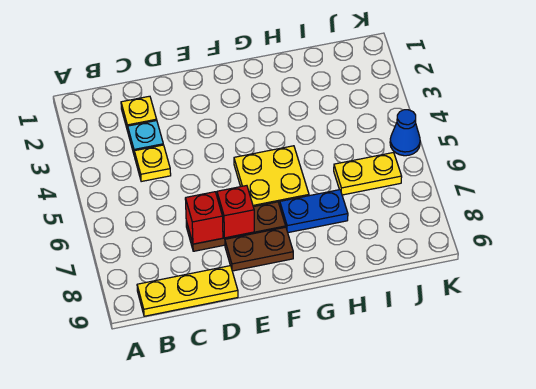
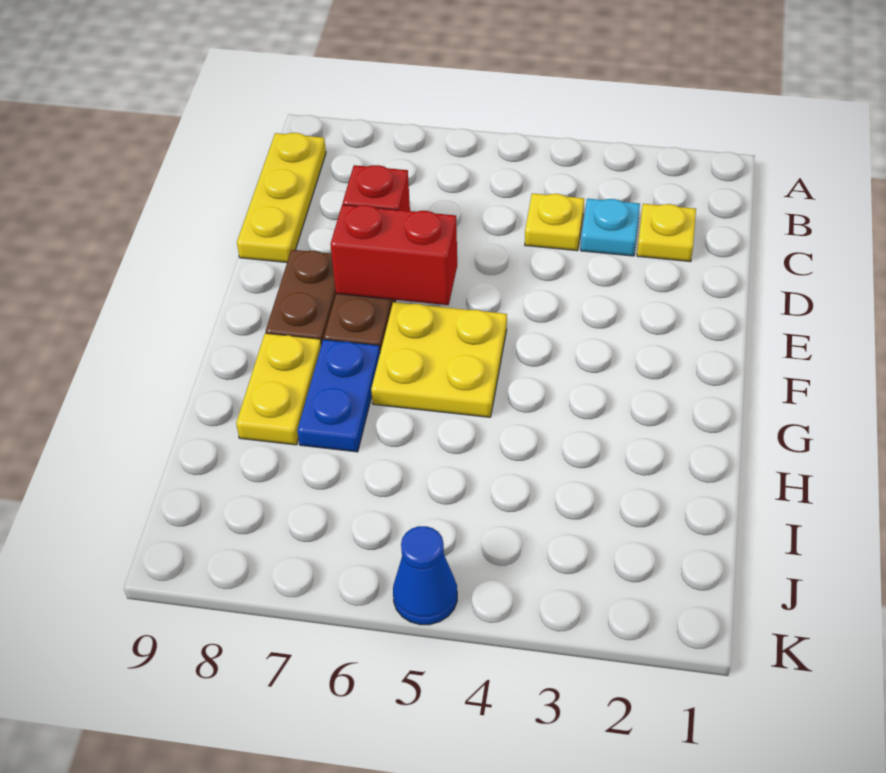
red 1x1 brick [217,186,254,238] -> red 1x2 brick [330,205,457,305]
yellow 1x2 plate [334,153,402,195] -> yellow 1x2 plate moved to [236,333,321,445]

